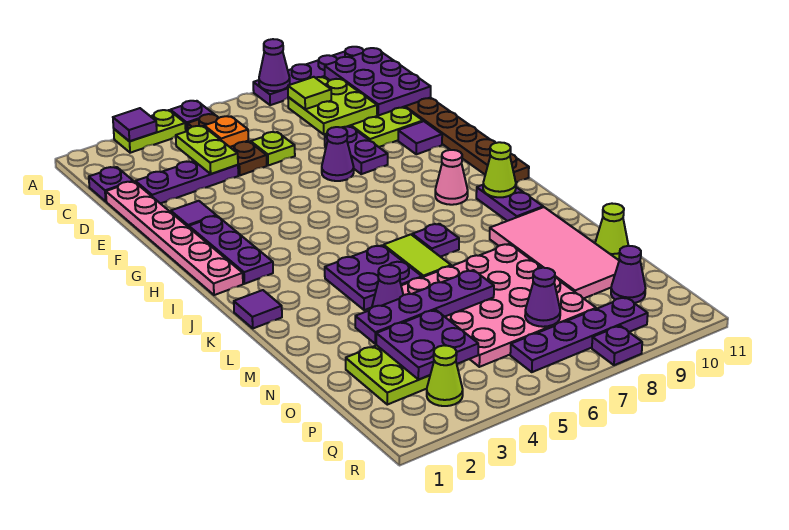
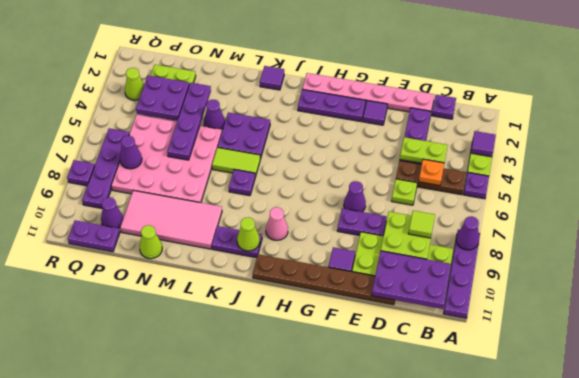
none -> purple 1x2 plate [68,220,120,252]

